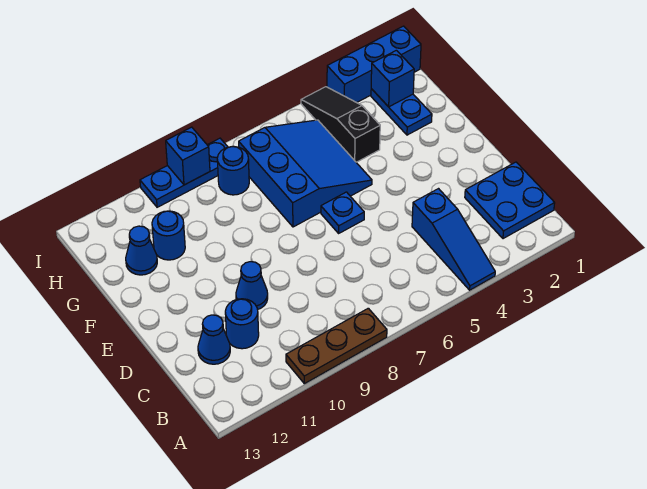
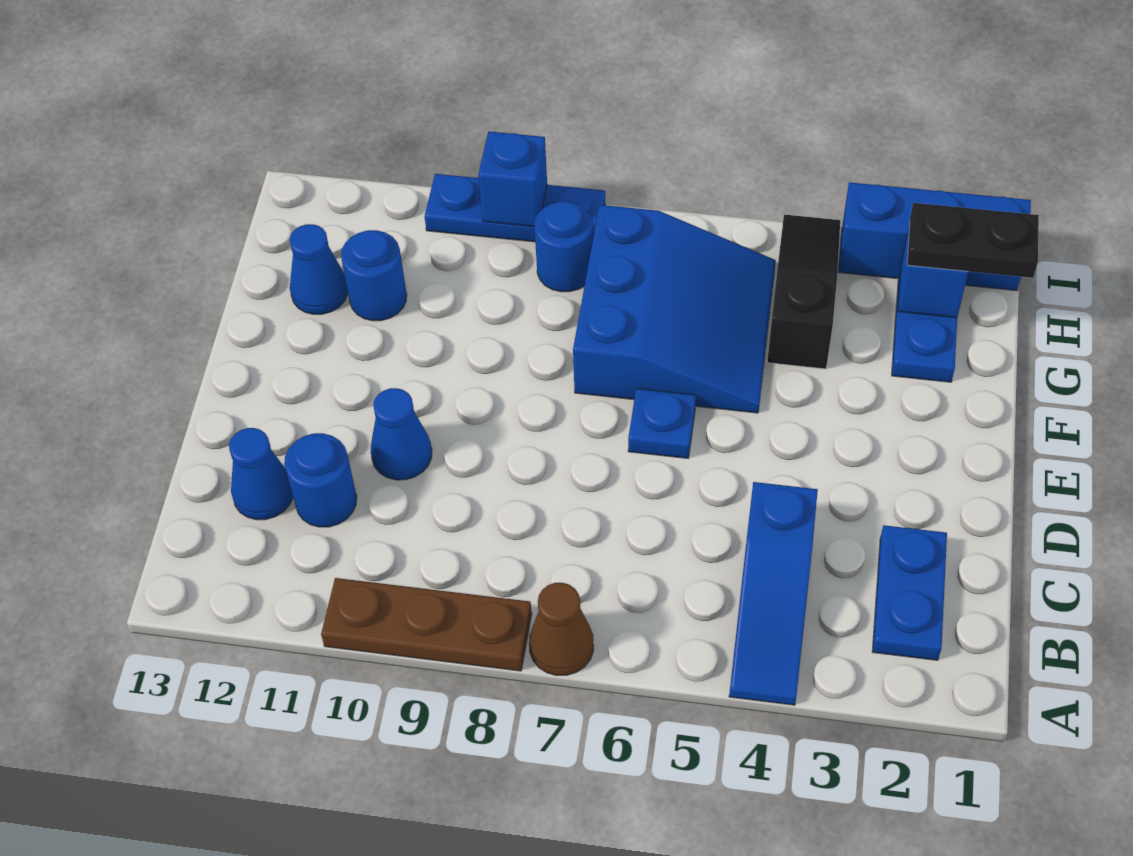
none -> brown 1x1 cone [529,583,594,675]
blue 2x2 plate [465,162,555,239] -> blue 1x2 plate [872,525,947,660]
none -> black 1x2 plate [907,203,1039,278]

